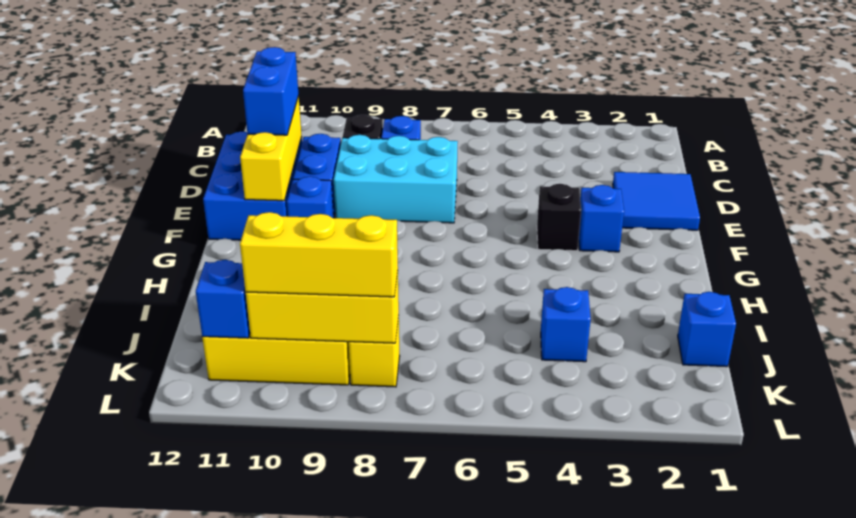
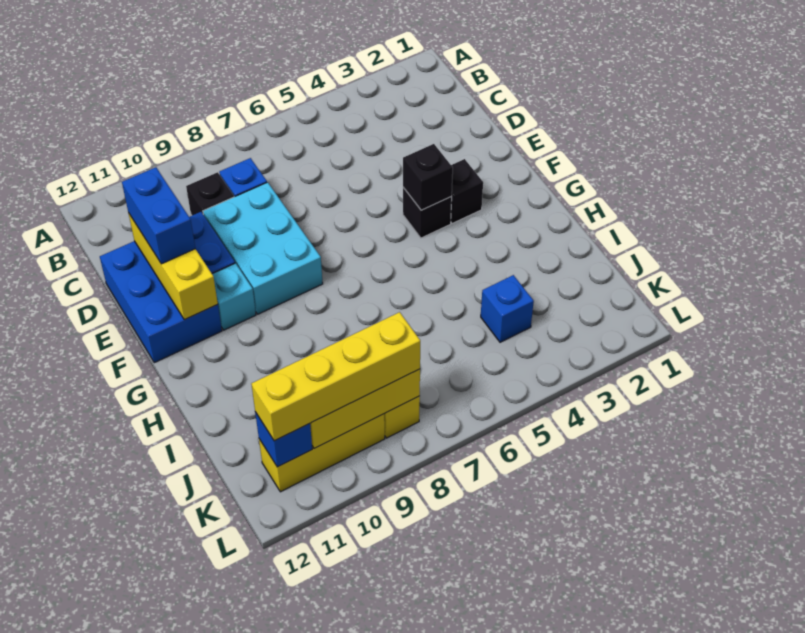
blue 2x2 tile [613,172,700,230] -> none
cyan 2x3 brick [334,135,458,223] -> cyan 2x3 brick turned to [203,182,323,314]
blue 1x1 brick [579,185,624,252] -> black 1x1 brick [451,159,483,223]
none -> black 1x1 brick [403,144,453,210]
blue 1x1 brick [287,176,334,218] -> cyan 1x1 brick [212,263,256,330]
blue 1x1 brick [678,292,736,367] -> none
yellow 1x3 brick [240,212,398,297] -> yellow 1x4 brick [251,312,420,441]

